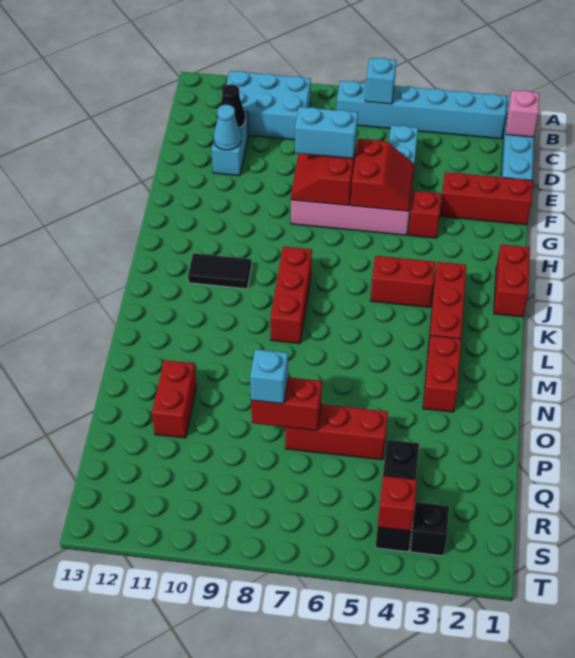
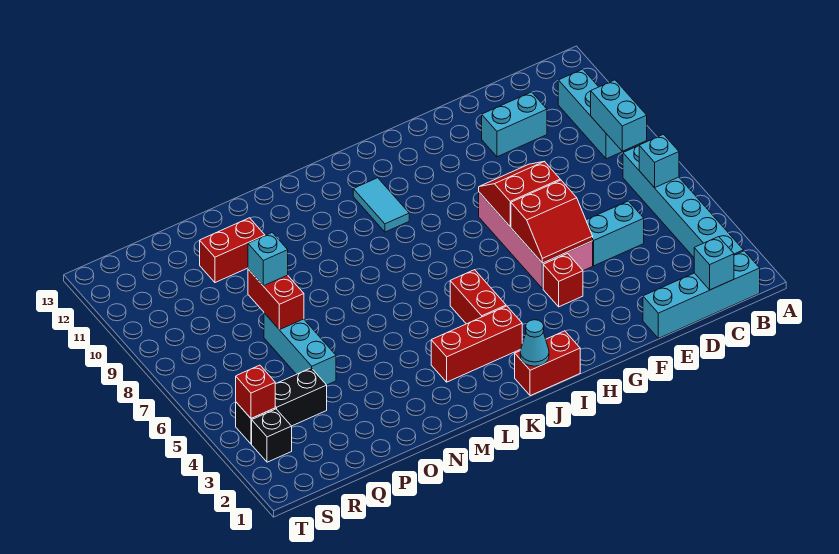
cyan 2x3 brick [226,71,311,140] -> cyan 1x3 brick [558,69,623,159]
pink 1x1 brick [506,90,539,137] -> cyan 1x1 brick [694,237,734,290]
black 1x1 cone [220,84,245,128] -> none
cyan 1x1 cone [214,105,241,150] -> cyan 1x1 cone moved to [520,320,549,366]
red 1x3 brick [440,172,532,225] -> none
cyan 1x2 brick [295,107,358,159] -> cyan 1x2 brick moved to [591,80,647,151]
red 1x3 brick [270,246,312,343] -> none
black 1x2 tile [188,253,252,289] -> cyan 1x2 tile [353,178,409,232]
red 1x2 brick [423,335,461,412] -> none
red 1x3 brick [285,404,388,460] -> cyan 1x3 brick [264,313,336,385]

